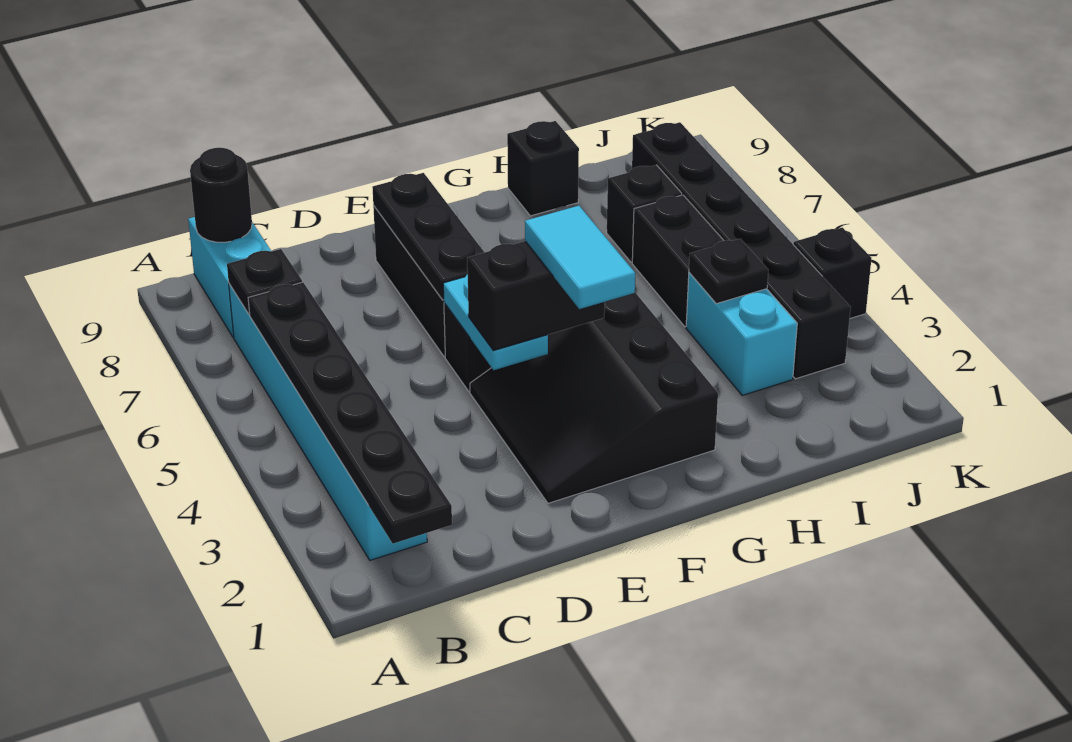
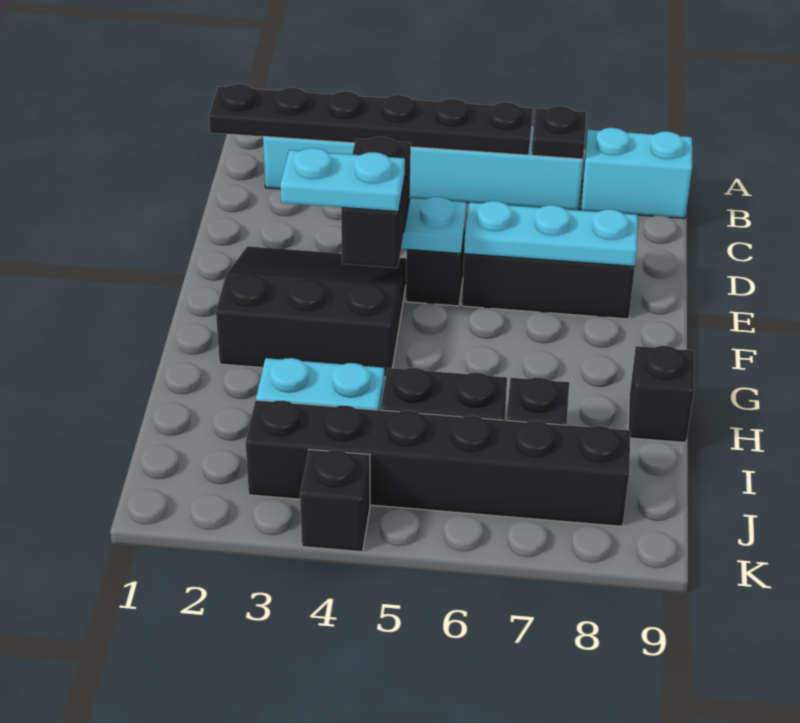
black 1x1 round brick [190,148,252,242] -> none
black 1x3 plate [372,173,484,300] -> cyan 1x3 plate [464,201,638,266]
cyan 1x2 tile [525,206,635,309] -> cyan 1x2 plate [280,148,405,212]
black 1x1 plate [689,239,768,304] -> none

